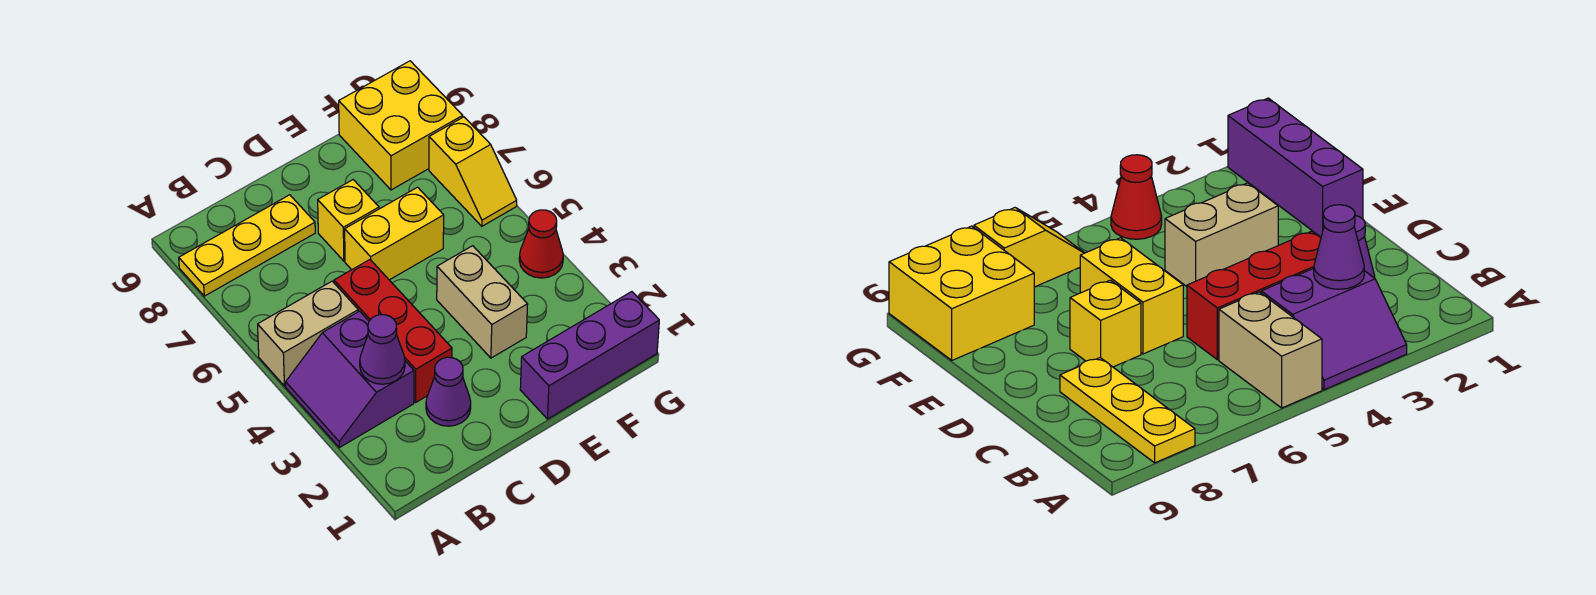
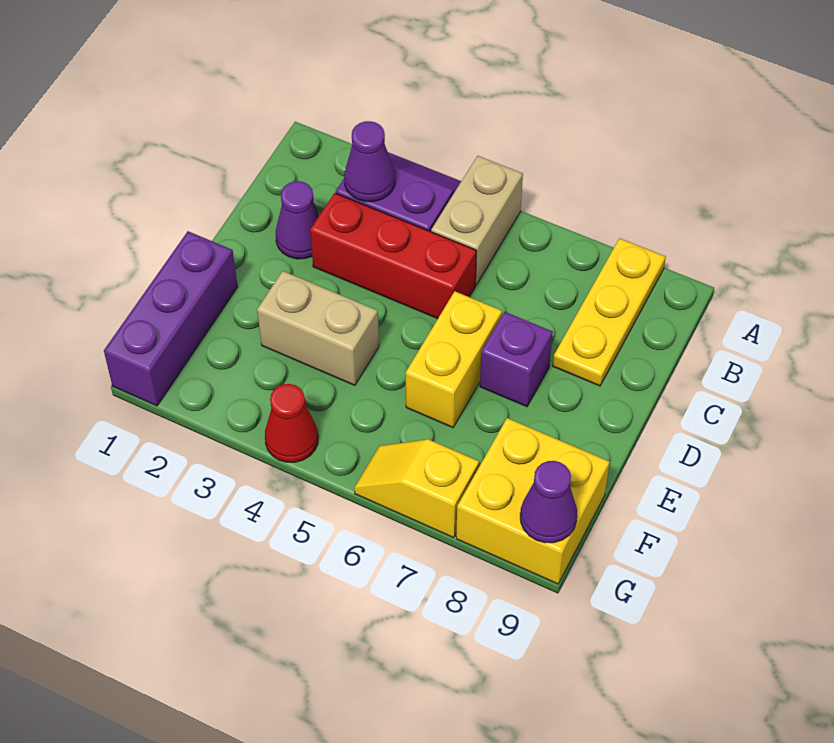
yellow 1x1 brick [318,180,379,261] -> purple 1x1 brick [480,312,553,407]
none -> purple 1x1 cone [520,461,577,543]

